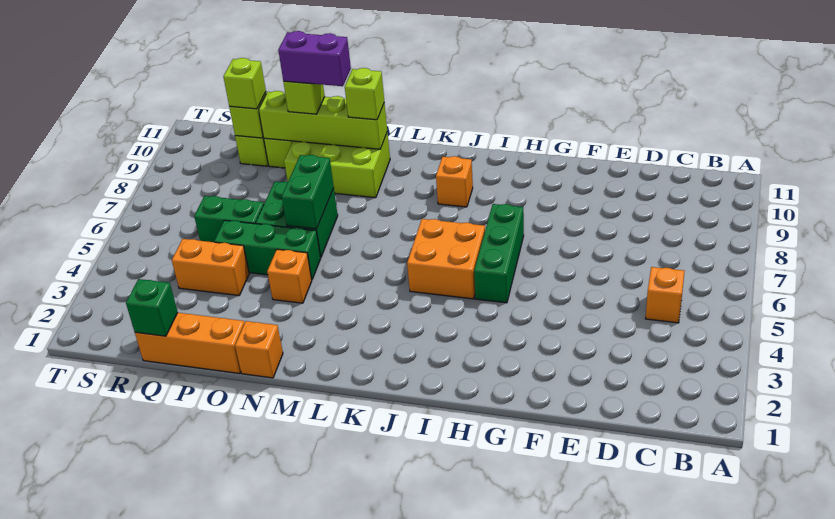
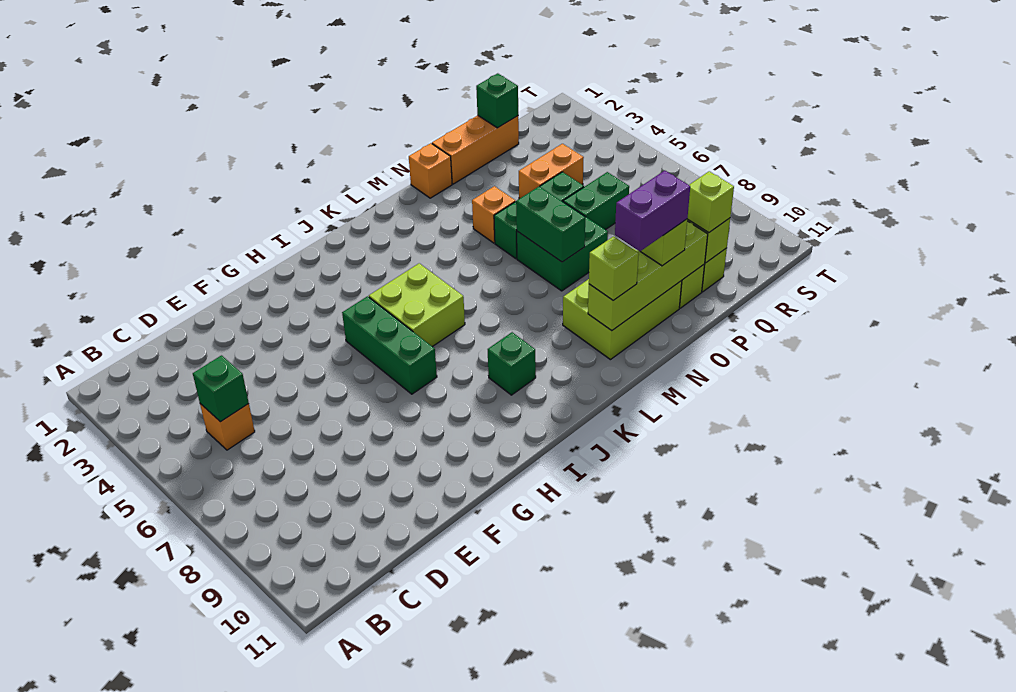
none -> green 1x1 brick [193,355,249,422]
orange 2x2 brick [407,219,485,299] -> lime 2x2 brick [369,263,465,347]
orange 1x1 brick [436,156,473,207] -> green 1x1 brick [488,332,536,395]

